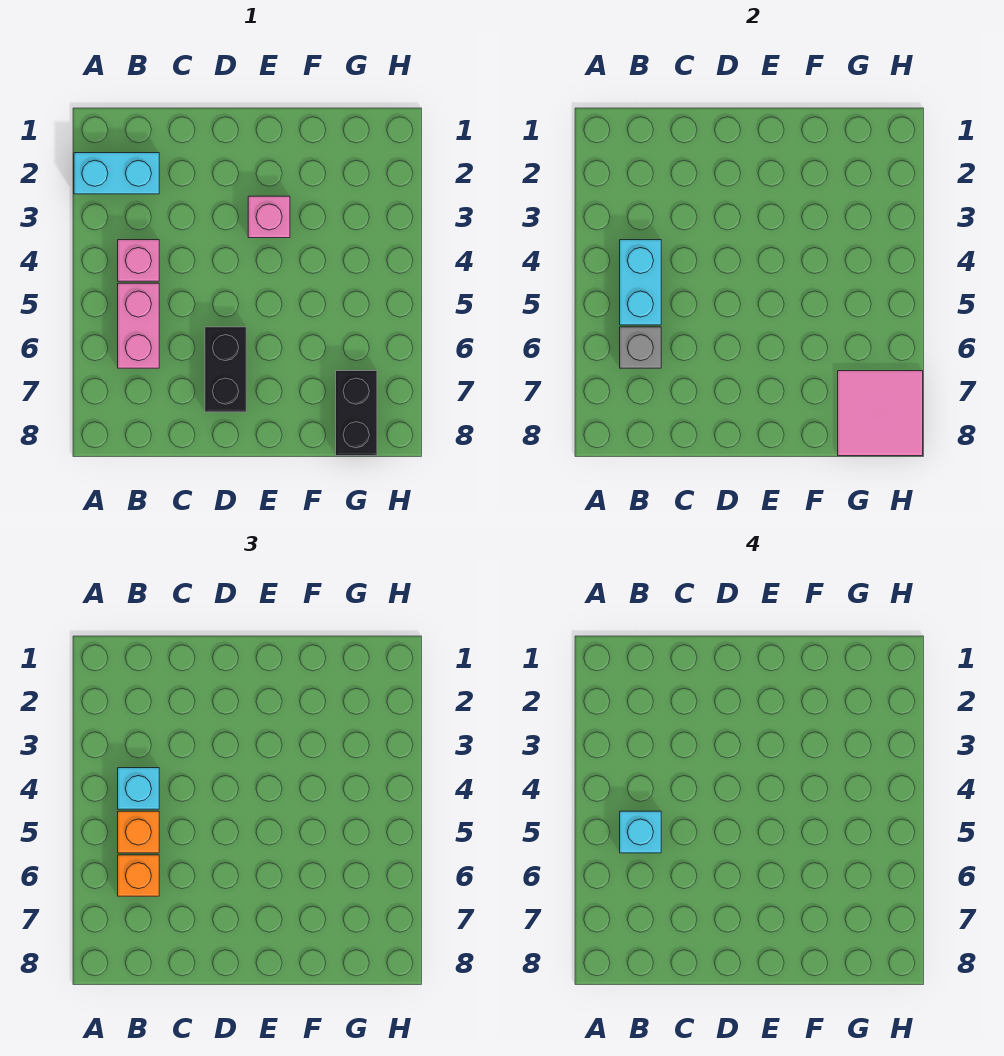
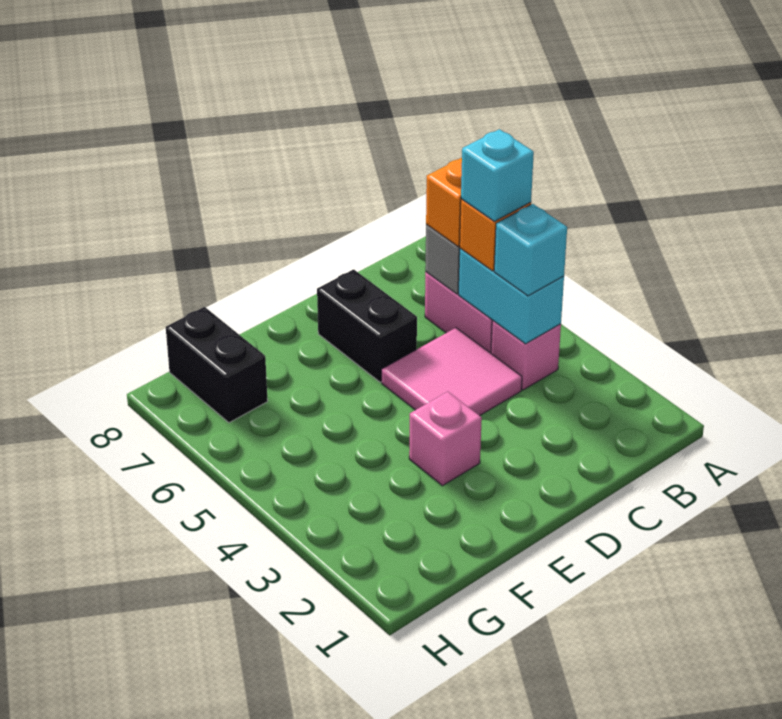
cyan 1x2 brick [74,153,159,194] -> none
pink 2x2 tile [838,371,923,456] -> pink 2x2 tile moved to [382,328,522,416]

